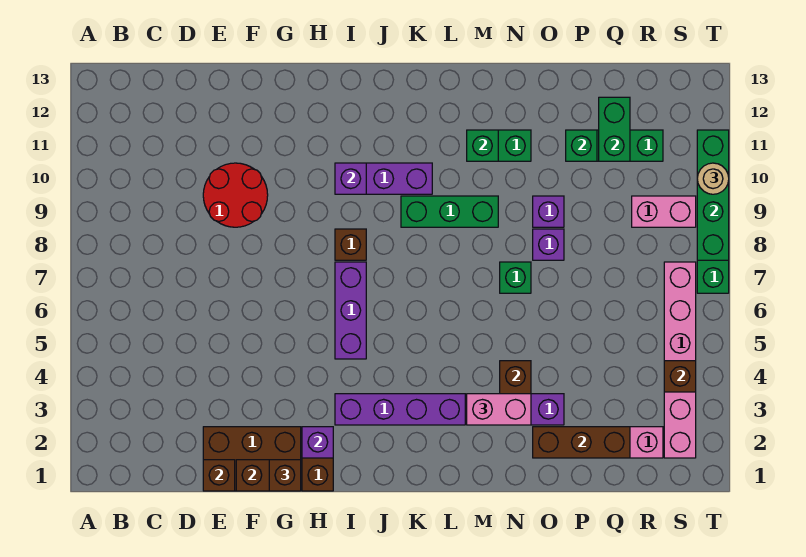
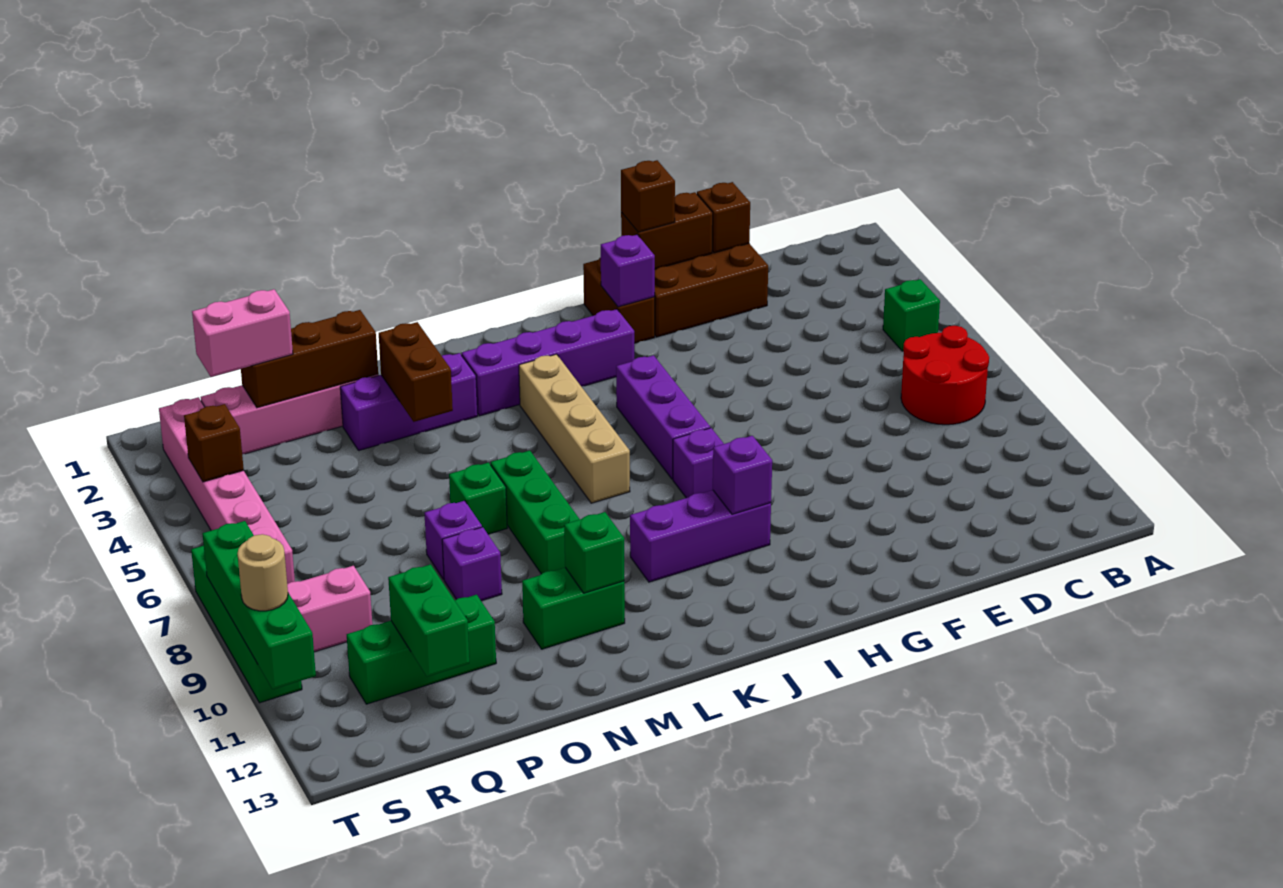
red 2x2 round brick [203,163,268,227] -> red 2x2 round brick moved to [901,326,989,425]
brown 1x1 brick [335,229,366,260] -> purple 1x1 brick [673,428,724,498]
none -> tan 1x4 brick [519,354,630,503]
green 1x3 brick [401,196,498,227] -> green 1x3 brick turned to [491,451,580,574]
pink 1x2 brick [467,394,531,425] -> pink 1x2 brick moved to [192,289,293,377]
green 1x1 brick [566,130,597,161] -> green 1x1 brick moved to [883,279,940,351]

